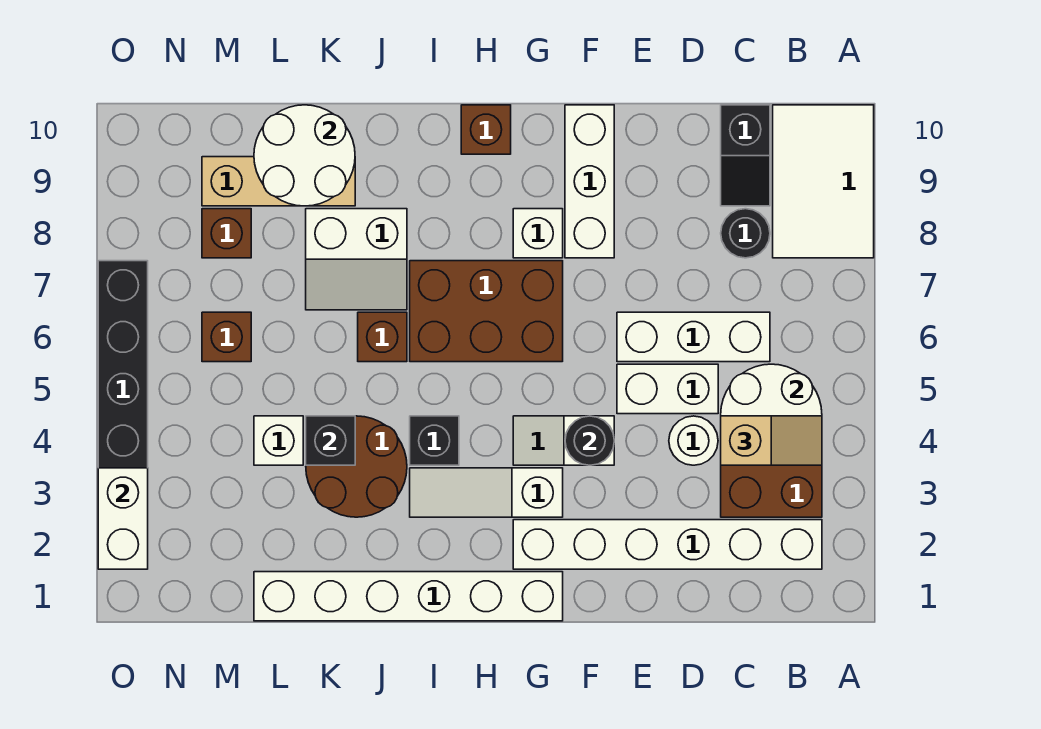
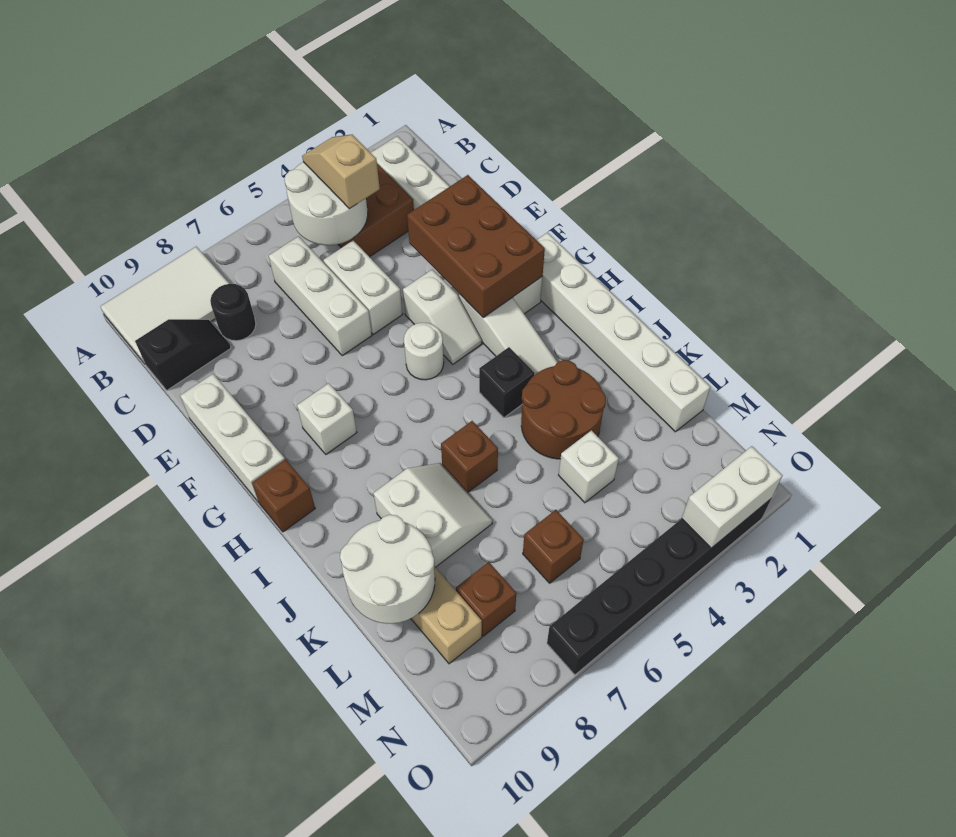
white 1x1 round brick [669,416,718,465] -> white 1x1 round brick moved to [404,323,444,380]
black 1x1 round brick [565,416,614,465] -> none
white 1x3 brick [565,105,614,258] -> white 1x3 brick turned to [180,374,285,502]
brown 2x3 brick [410,261,563,362] -> brown 2x3 brick moved to [407,175,545,317]
black 1x1 brick [306,416,355,465] -> none

